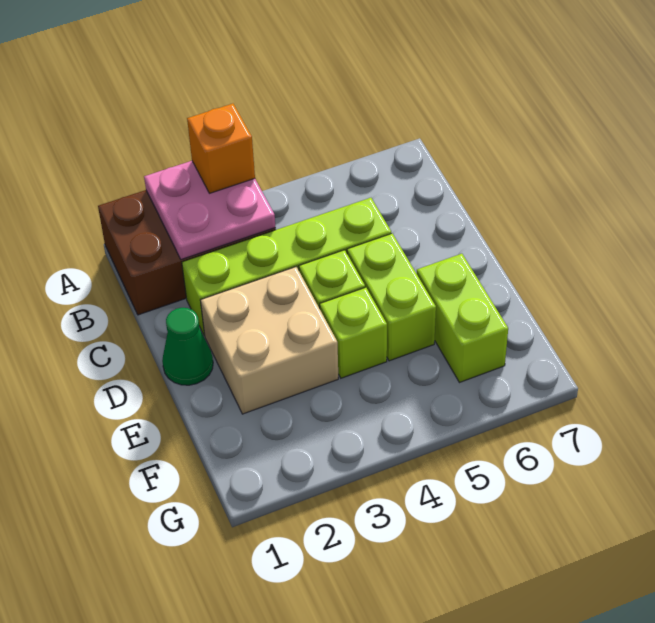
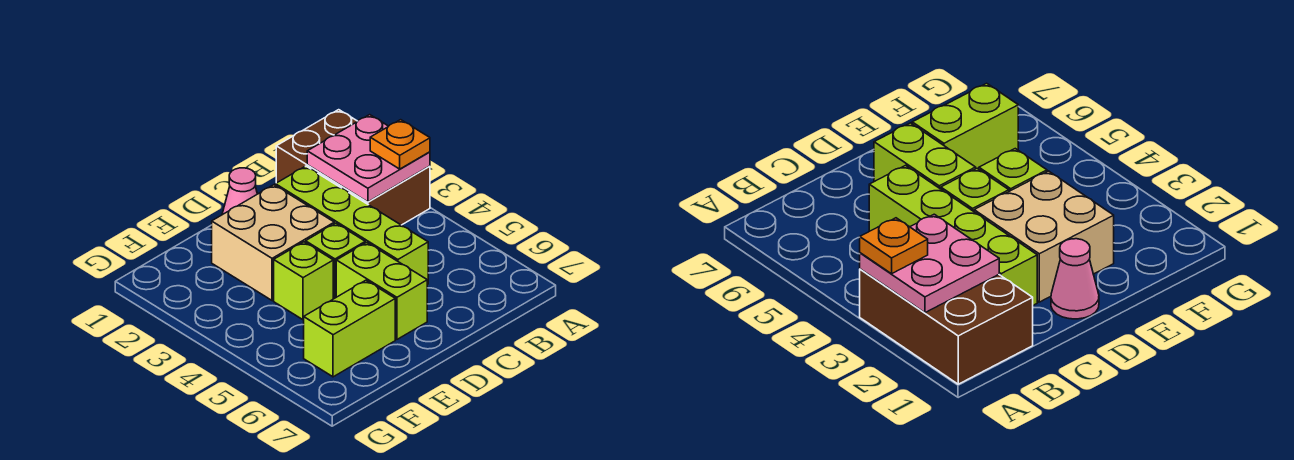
orange 1x1 brick [187,104,255,193] -> orange 1x1 plate [370,120,430,169]
green 1x1 cone [162,308,213,385] -> pink 1x1 cone [222,168,257,215]
lime 1x2 brick [347,233,436,361] -> lime 1x2 brick turned to [336,242,427,339]

